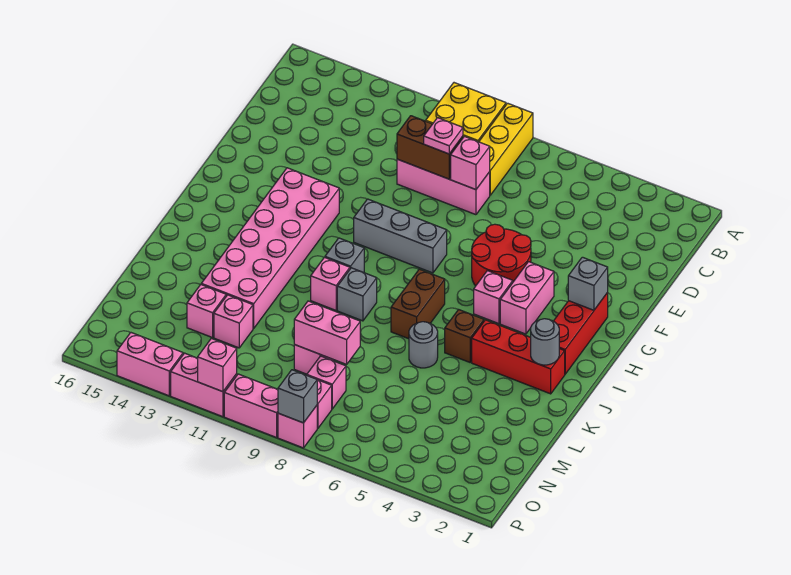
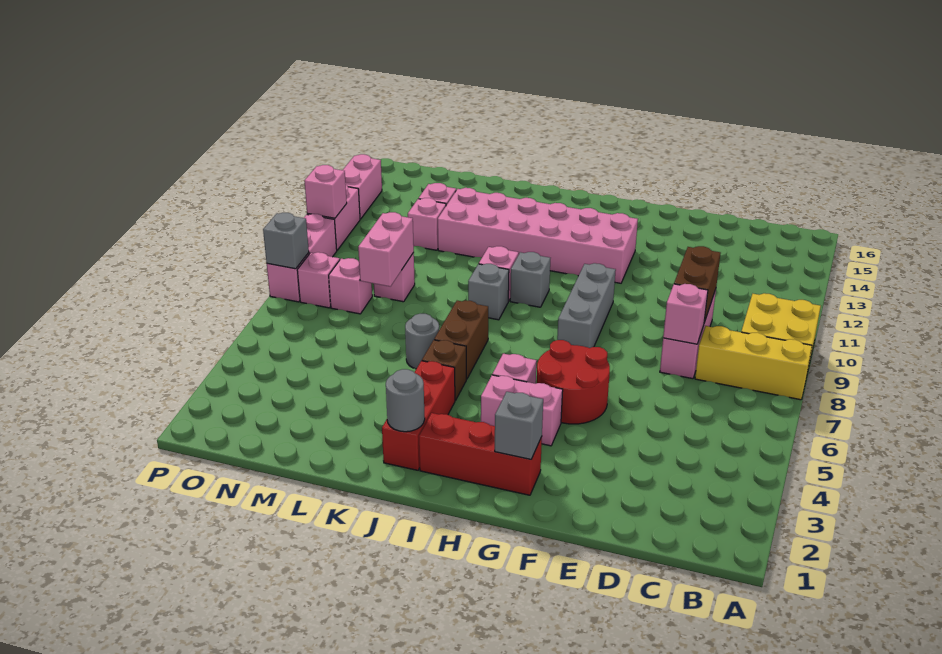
pink 1x1 plate [424,118,463,154] -> none
brown 1x2 brick [391,269,445,339] -> brown 1x2 brick turned to [434,301,488,379]

